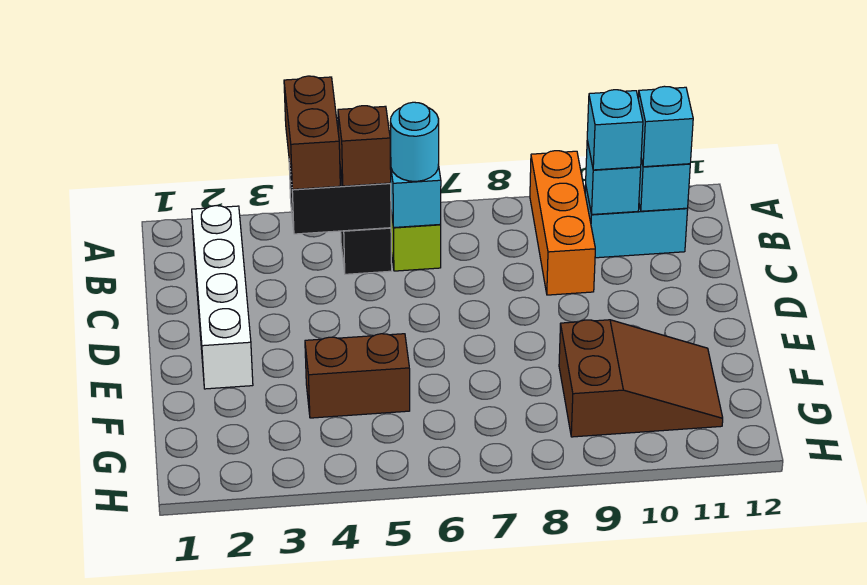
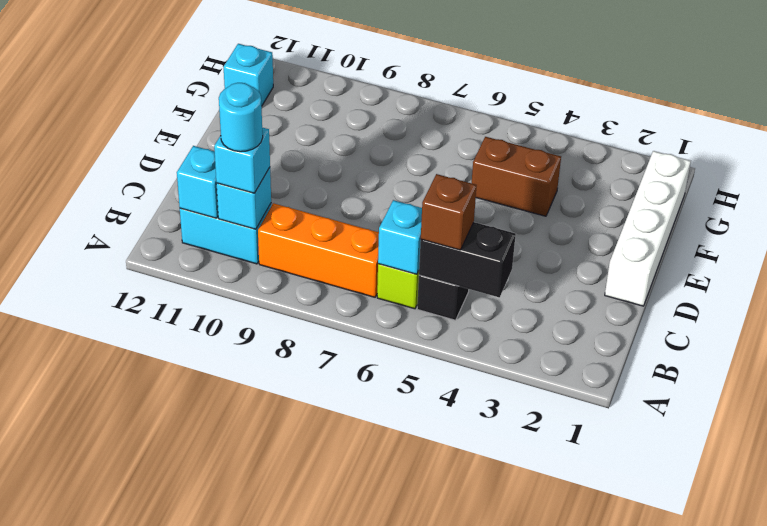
brown 1x2 brick [284,76,340,189] -> none
orange 1x3 brick [530,151,595,295] -> orange 1x3 brick turned to [258,203,379,297]
white 1x4 brick [192,206,253,389] -> white 1x4 brick moved to [605,151,691,306]
cyan 1x1 round brick [390,102,439,181] -> cyan 1x1 round brick moved to [219,83,263,152]
cyan 1x1 brick [638,86,693,167] -> cyan 1x1 brick moved to [224,44,273,106]
brown 2x3 slope [559,320,723,437] -> none

